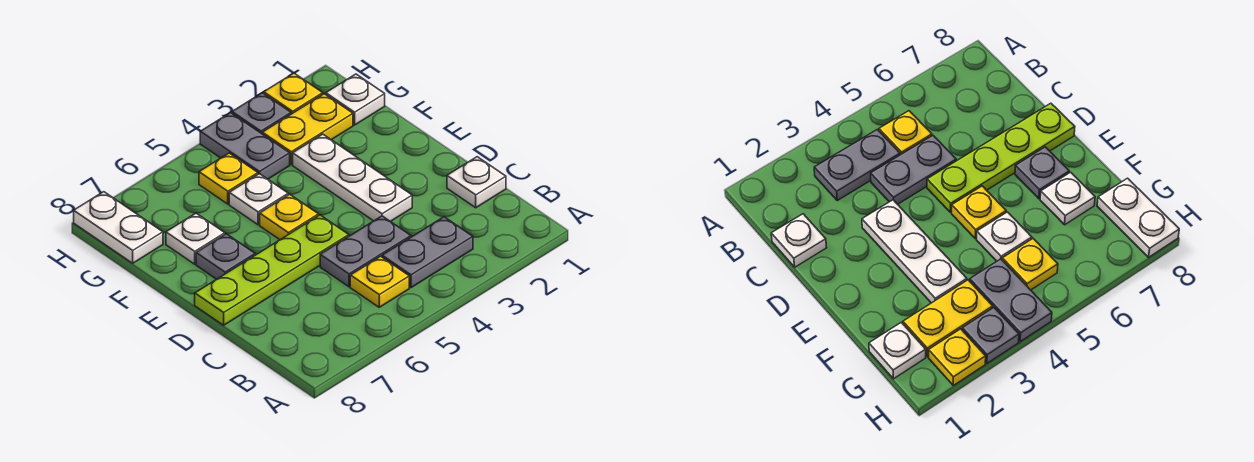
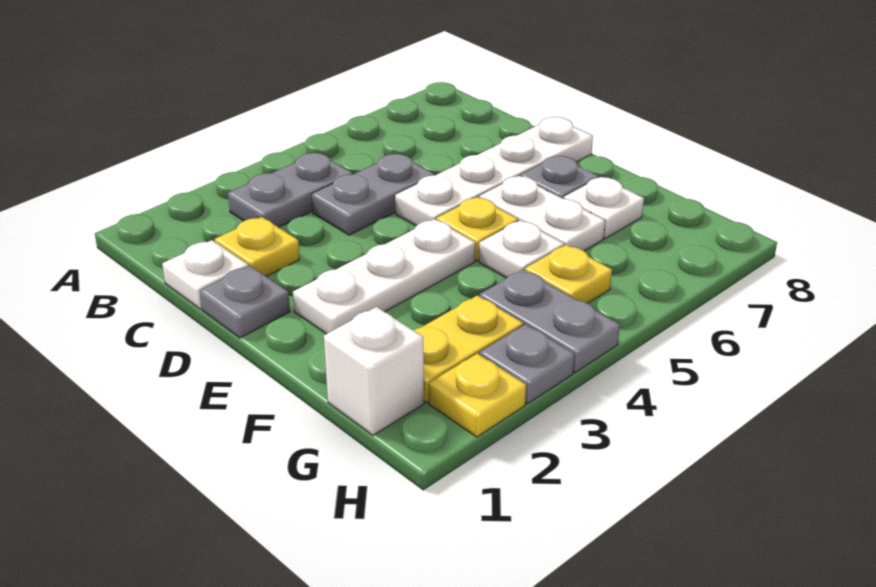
yellow 1x1 plate [350,256,409,307] -> yellow 1x1 plate moved to [215,217,300,277]
none -> grey 1x1 plate [200,266,290,338]
white 1x3 plate [293,134,412,222] -> white 1x3 plate turned to [293,219,475,334]
lime 1x4 plate [195,215,349,325] -> white 1x4 plate [395,117,593,226]
white 1x1 plate [326,74,385,125] -> white 1x1 brick [324,307,424,435]
white 1x2 plate [74,192,163,263] -> white 1x2 plate moved to [479,176,605,251]

